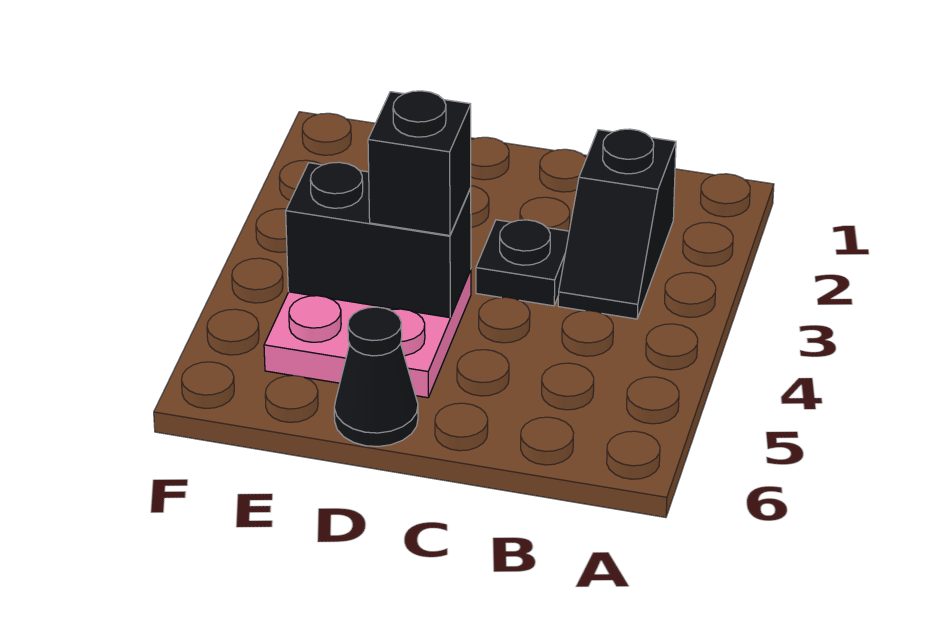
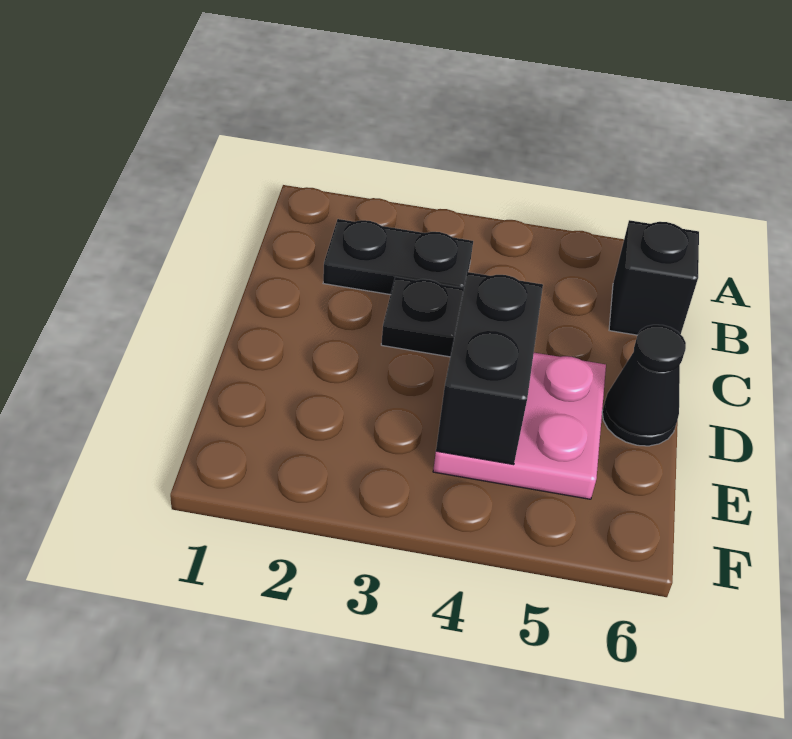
black 1x2 slope [558,129,676,319] -> black 1x2 plate [323,219,473,295]
black 1x1 brick [368,91,471,235] -> black 1x1 brick moved to [609,220,699,335]

